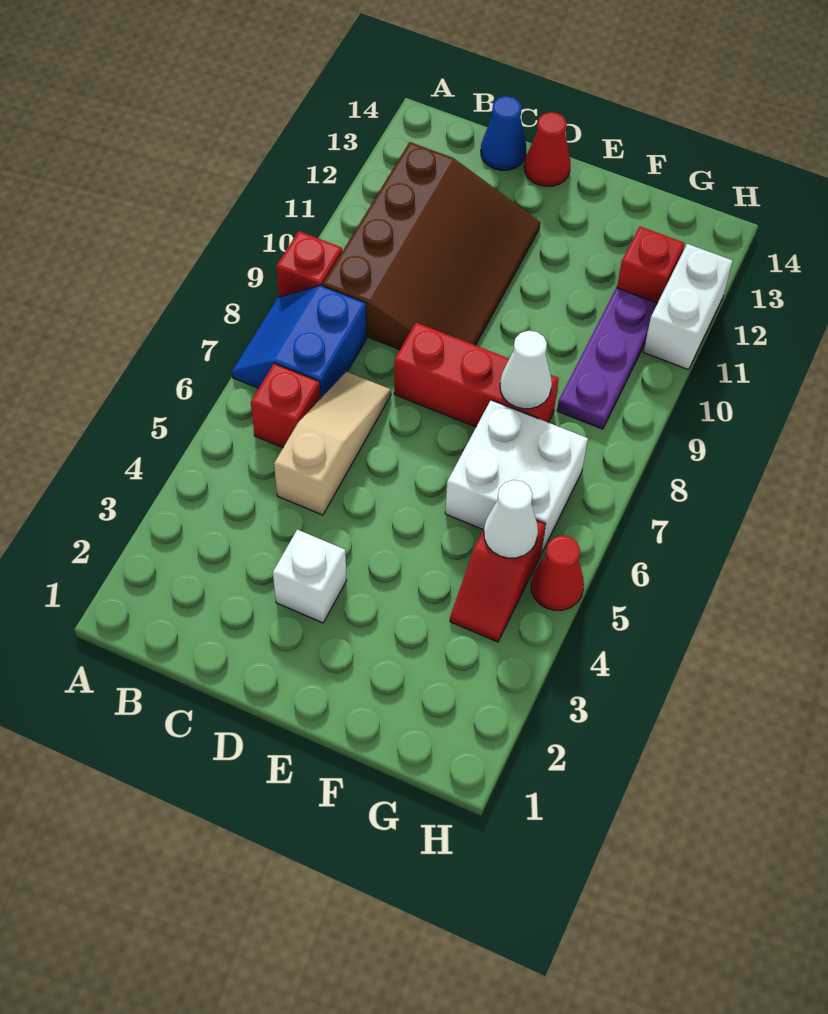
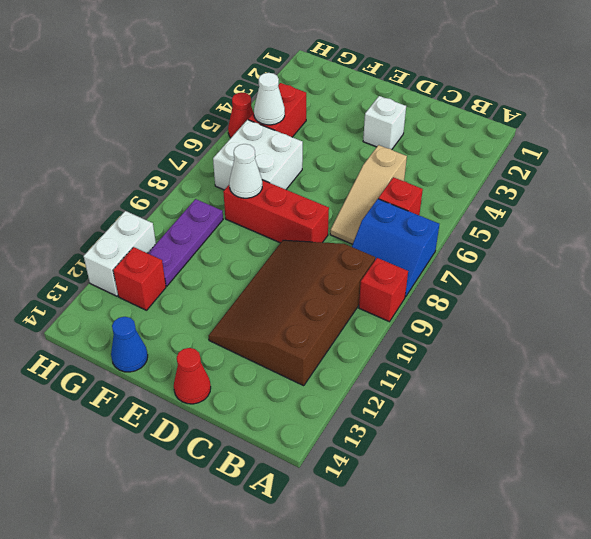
blue 2x2 slope [232,285,367,398] -> blue 2x2 slope turned to [352,199,439,297]
blue 1x1 cone [481,96,526,170] -> blue 1x1 cone moved to [111,317,148,372]
red 1x2 slope [450,520,545,642] -> red 1x2 brick [248,83,306,137]

